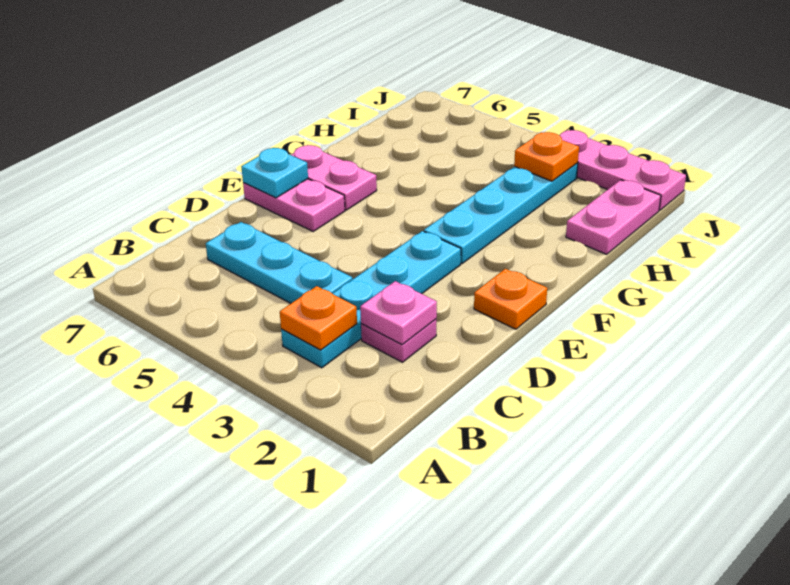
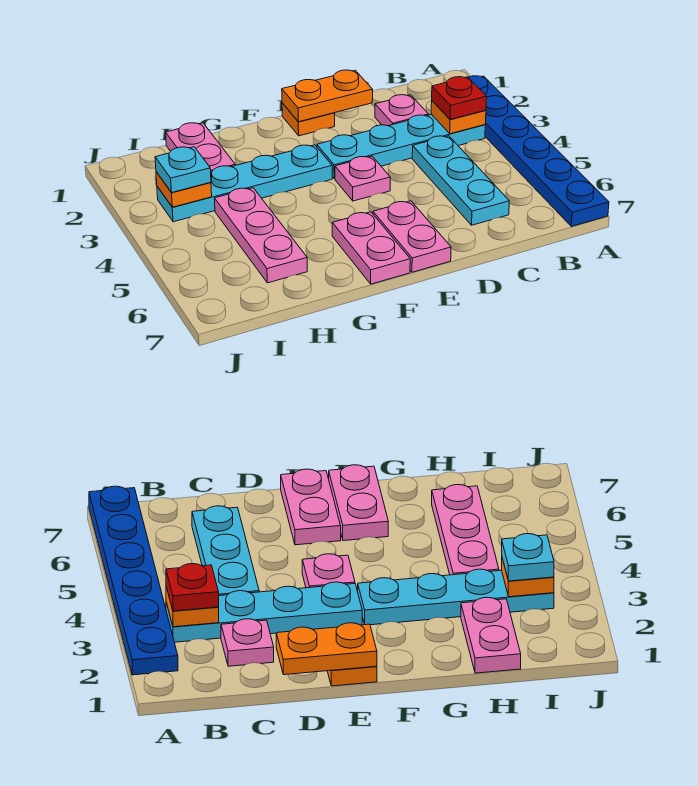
none -> blue 1x6 plate [468,76,609,226]
none -> red 1x1 plate [432,77,487,119]
pink 1x1 plate [360,281,437,344] -> pink 1x1 plate moved to [335,156,390,201]
none -> orange 1x2 plate [282,70,373,122]
cyan 1x1 plate [241,148,308,198] -> cyan 1x1 plate moved to [155,147,211,192]
pink 1x2 plate [566,180,661,254] -> pink 1x2 plate turned to [166,123,235,172]
pink 1x3 plate [560,130,686,210] -> pink 1x3 plate moved to [215,188,307,283]

